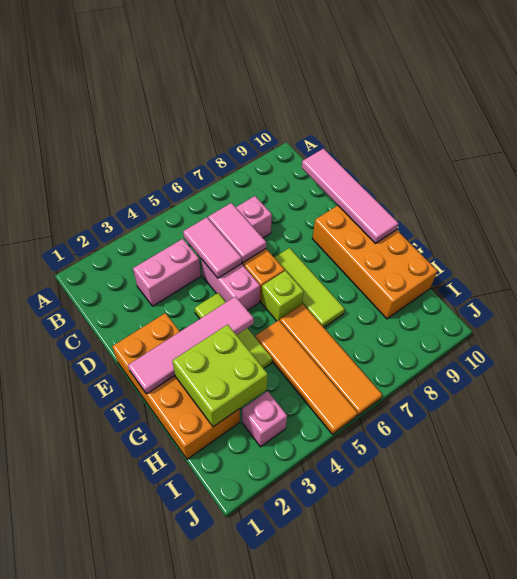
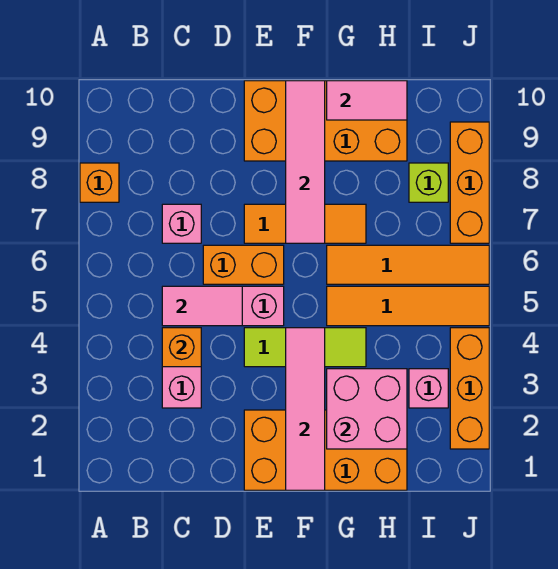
none -> orange 1x1 brick [80,163,119,202]
none -> orange 1x1 brick [162,328,201,367]
pink 1x2 tile [208,203,266,263] -> pink 1x2 tile moved to [327,81,407,120]
pink 1x4 tile [302,149,398,243] -> pink 1x4 tile turned to [286,81,325,243]
lime 1x3 tile [274,248,345,327] -> orange 1x3 tile [244,204,366,243]
lime 1x1 brick [261,271,304,321] -> lime 1x1 brick moved to [409,163,448,202]
lime 2x2 brick [172,325,268,427] -> pink 2x2 brick [327,369,407,449]
none -> orange 1x3 brick [450,328,489,449]
none -> orange 1x3 brick [450,122,489,243]

